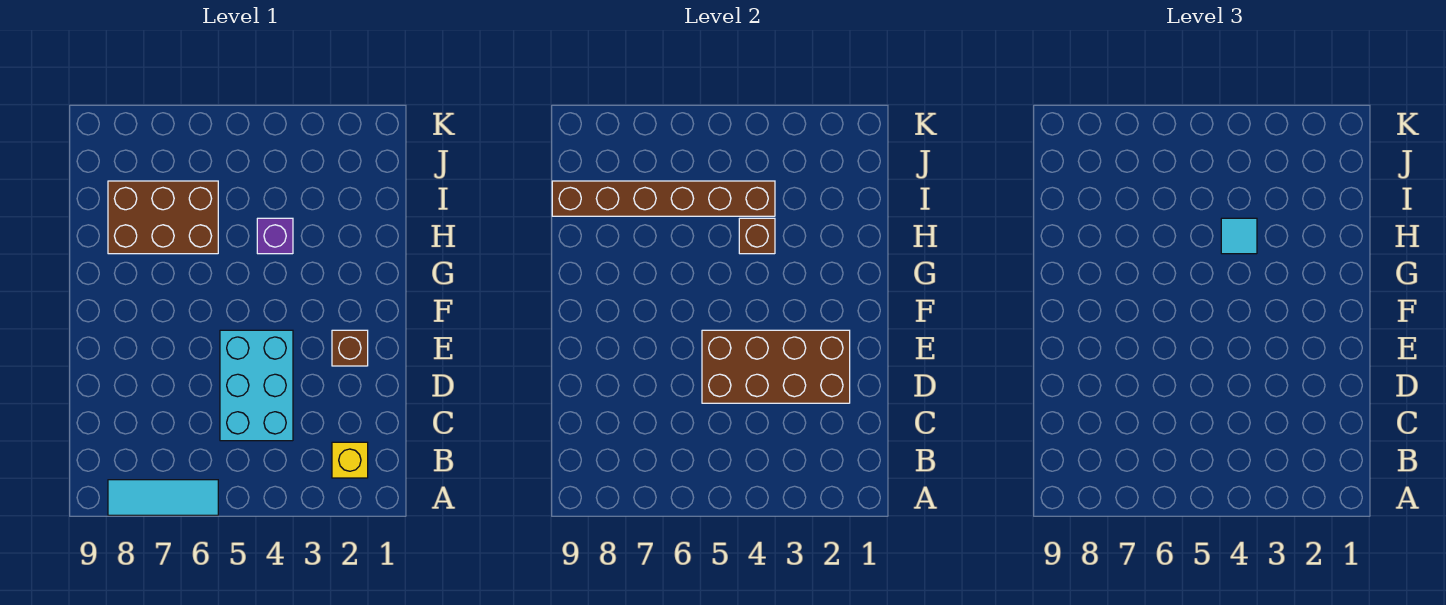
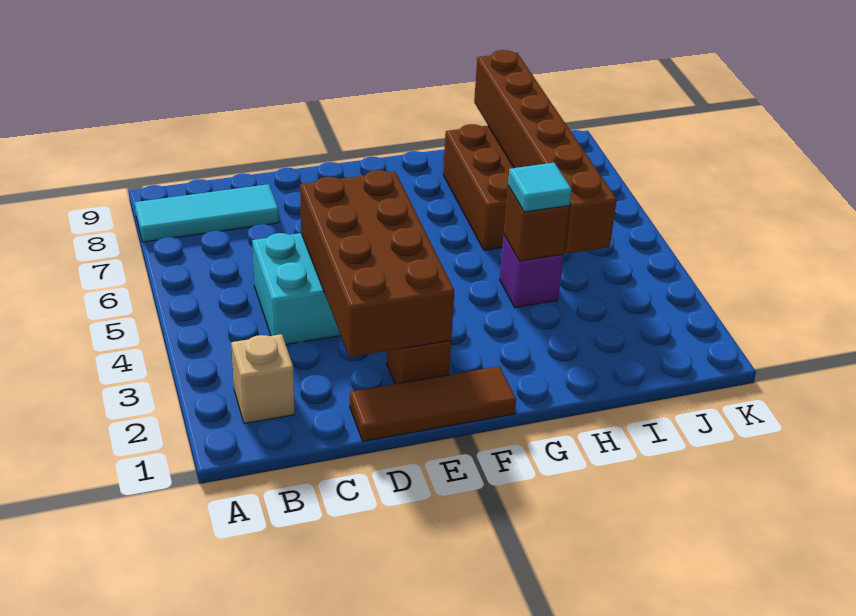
cyan 1x3 tile [108,480,218,515] -> cyan 1x3 tile turned to [135,184,279,242]
yellow 1x1 brick [332,442,368,478] -> tan 1x1 brick [231,334,294,424]
none -> brown 1x3 tile [350,366,516,441]

